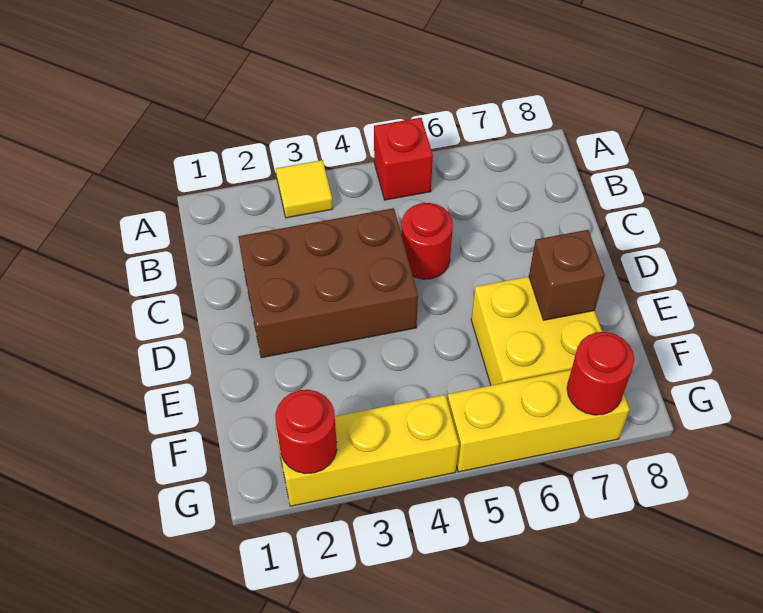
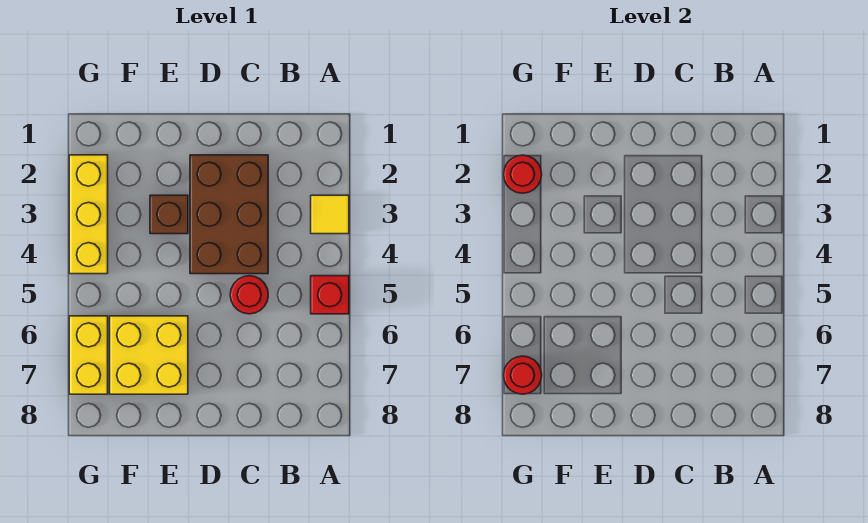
brown 1x1 brick [529,230,605,320] -> brown 1x1 brick moved to [150,195,188,234]
yellow 1x3 brick [447,370,630,472] -> yellow 1x2 brick [69,316,108,394]

